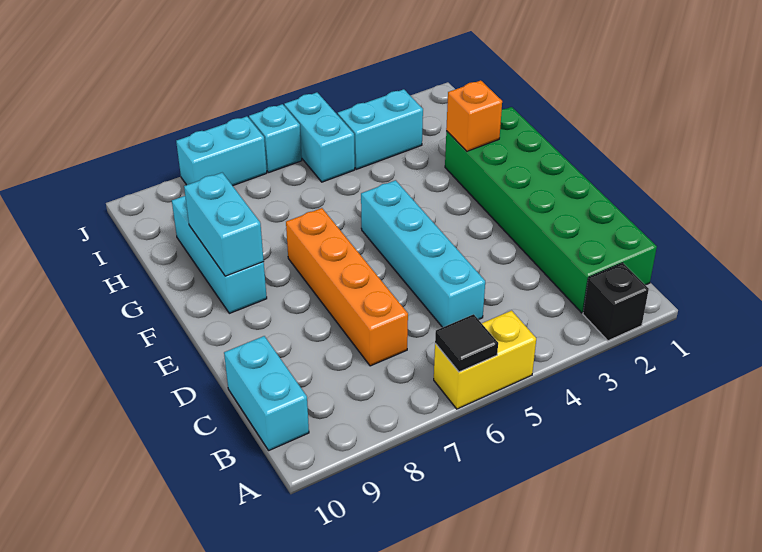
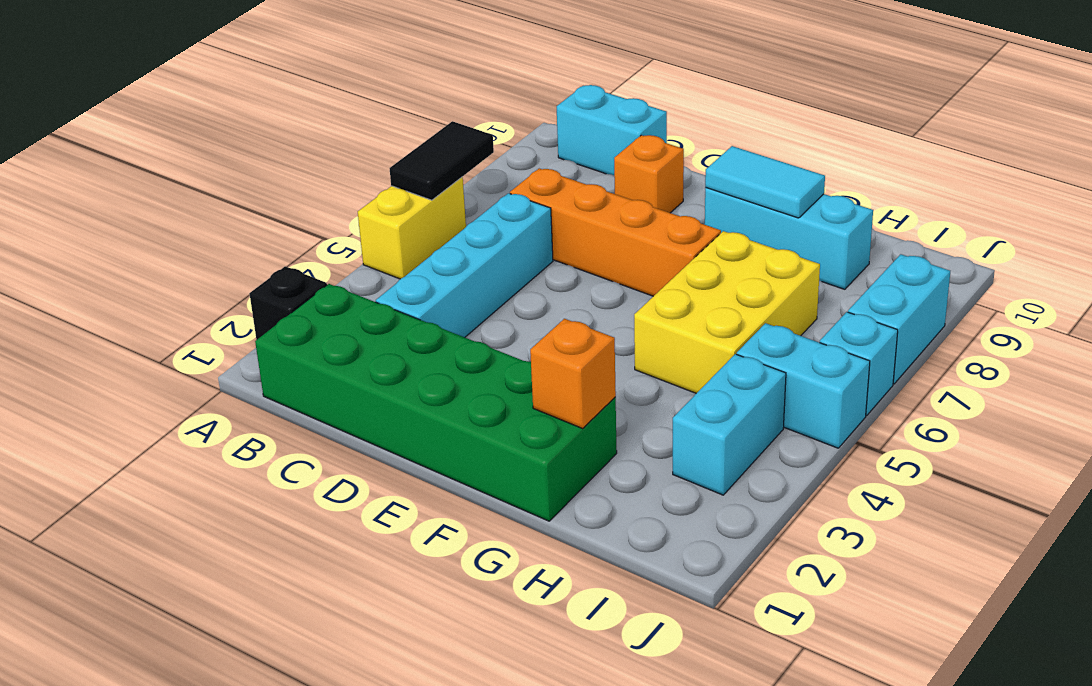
black 1x1 tile [435,314,498,372] -> black 1x2 tile [390,121,494,200]
cyan 1x4 brick [361,180,485,327] -> cyan 1x4 brick turned to [376,193,553,337]
none -> orange 1x1 brick [614,135,684,213]
cyan 1x2 brick [184,173,264,276] -> cyan 1x2 tile [705,146,825,218]
none -> yellow 2x3 brick [634,231,820,393]

